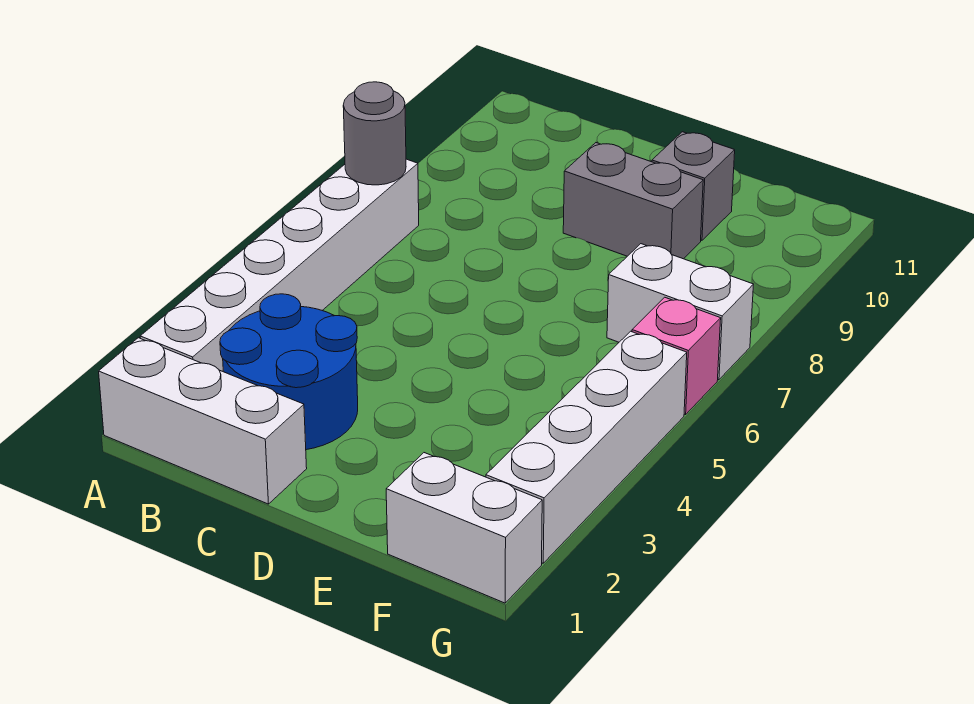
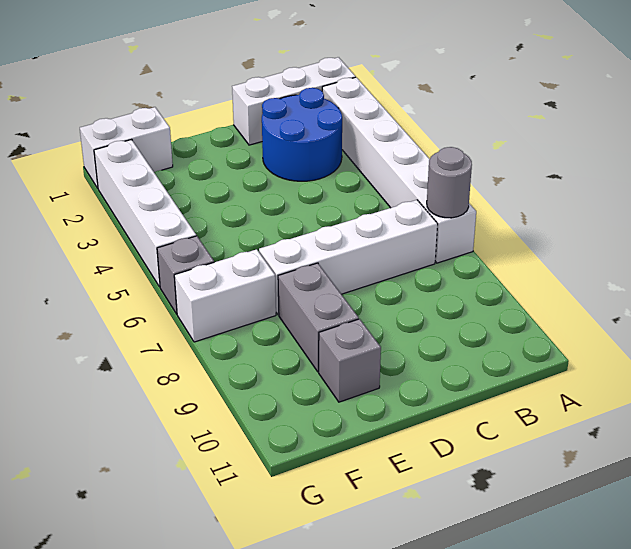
none -> white 1x4 brick [259,200,438,315]
grey 1x2 brick [563,143,703,259] -> grey 1x2 brick turned to [278,263,359,372]
pink 1x1 brick [632,297,721,415] -> grey 1x1 brick [157,236,214,314]

